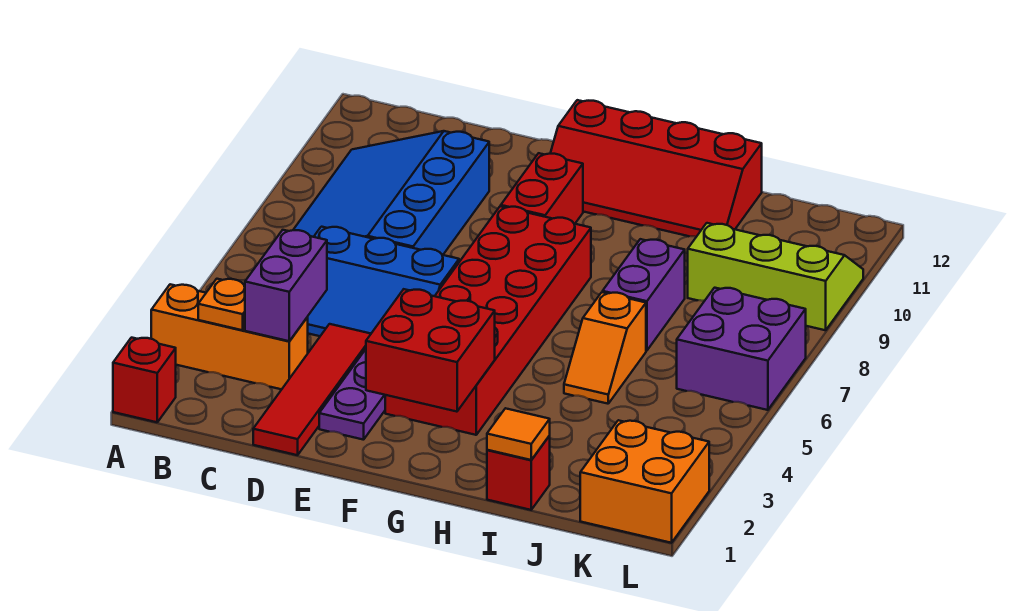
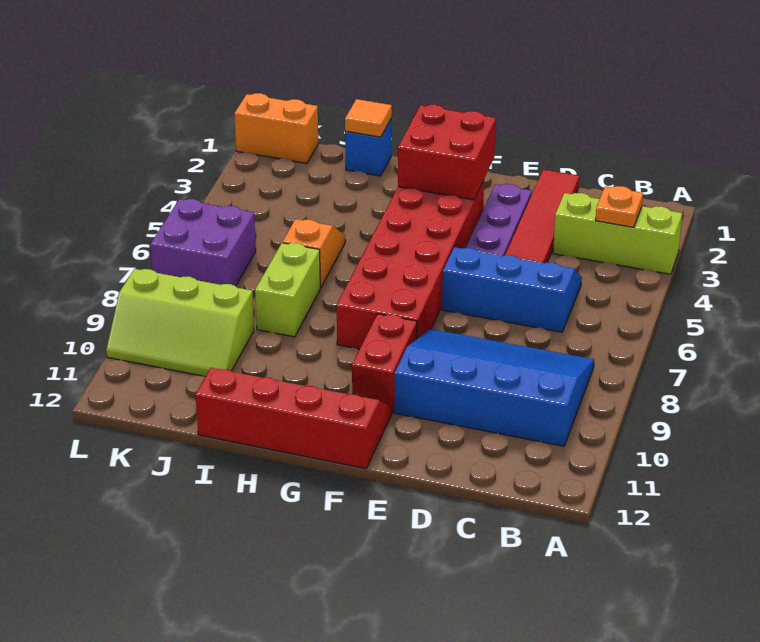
red 1x1 brick [113,338,176,422] -> none
orange 1x3 brick [151,284,308,389] -> lime 1x3 brick [553,193,682,274]
blue 3x4 slope [293,131,489,255] -> blue 3x4 slope turned to [394,329,594,446]
purple 1x2 brick [245,230,327,341] -> none
red 1x1 brick [487,436,550,510] -> blue 1x1 brick [345,120,391,176]
purple 1x2 brick [603,239,685,351] -> lime 1x2 brick [255,243,320,337]
orange 2x2 brick [580,420,709,543] -> orange 1x2 brick [234,93,318,163]

